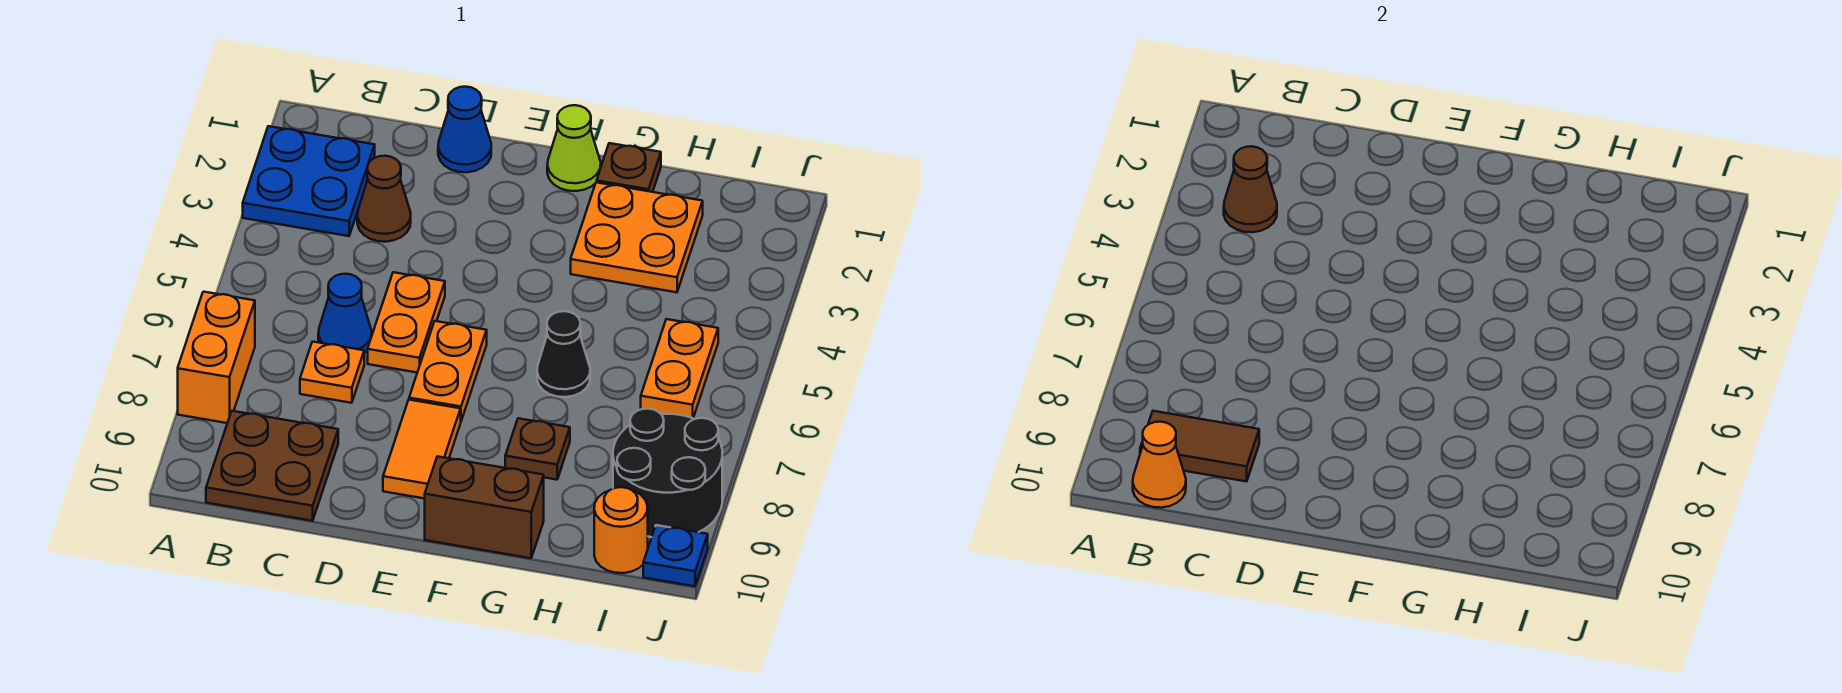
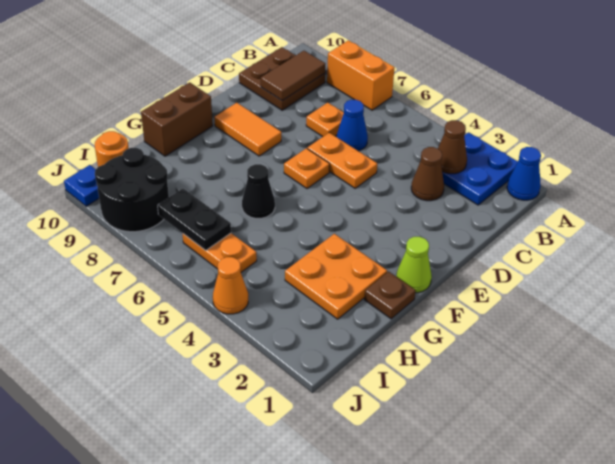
orange 1x1 cone [1133,422,1186,508] -> orange 1x1 cone moved to [213,257,248,314]
blue 1x1 cone [438,87,491,172] -> blue 1x1 cone moved to [507,147,541,200]
orange 1x2 plate [409,321,487,421] -> orange 1x1 plate [284,148,330,189]
brown 1x1 plate [505,418,570,480] -> none
none -> black 1x2 plate [158,189,231,250]

